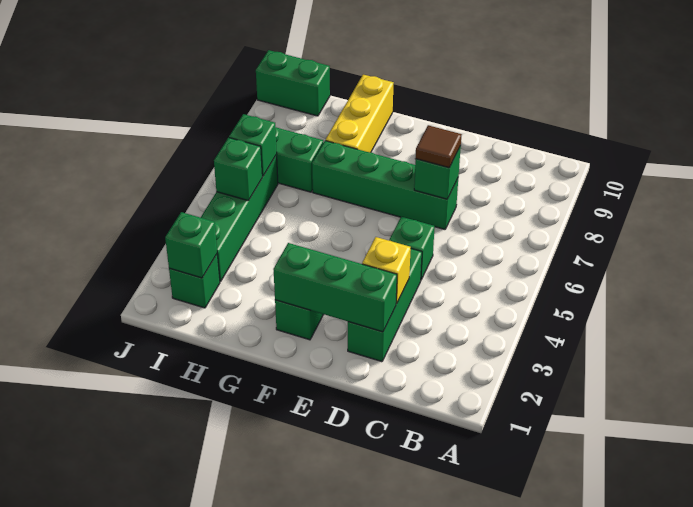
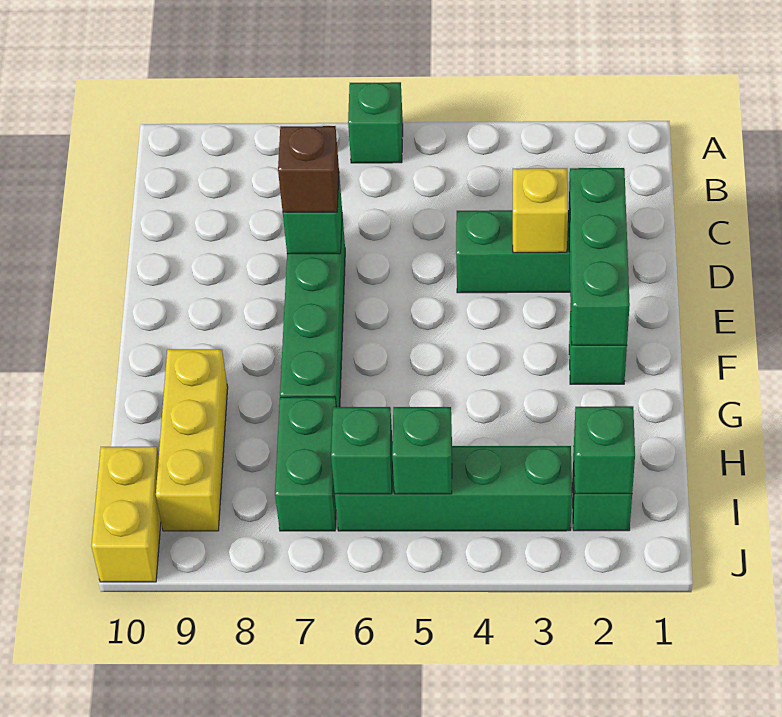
green 1x1 brick [389,217,435,279] -> green 1x1 brick moved to [348,82,403,163]
brown 1x1 tile [416,125,462,168] -> brown 1x1 brick [278,126,339,212]
yellow 1x3 brick [326,75,393,152] -> yellow 1x3 brick turned to [156,349,228,531]
green 1x2 brick [256,50,330,116] -> yellow 1x2 brick [91,447,161,582]

